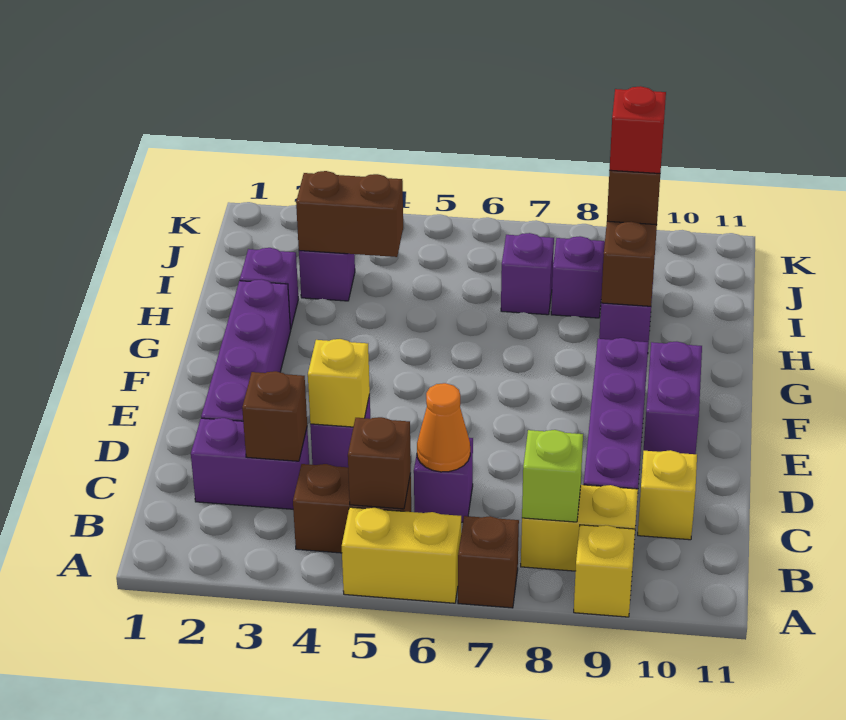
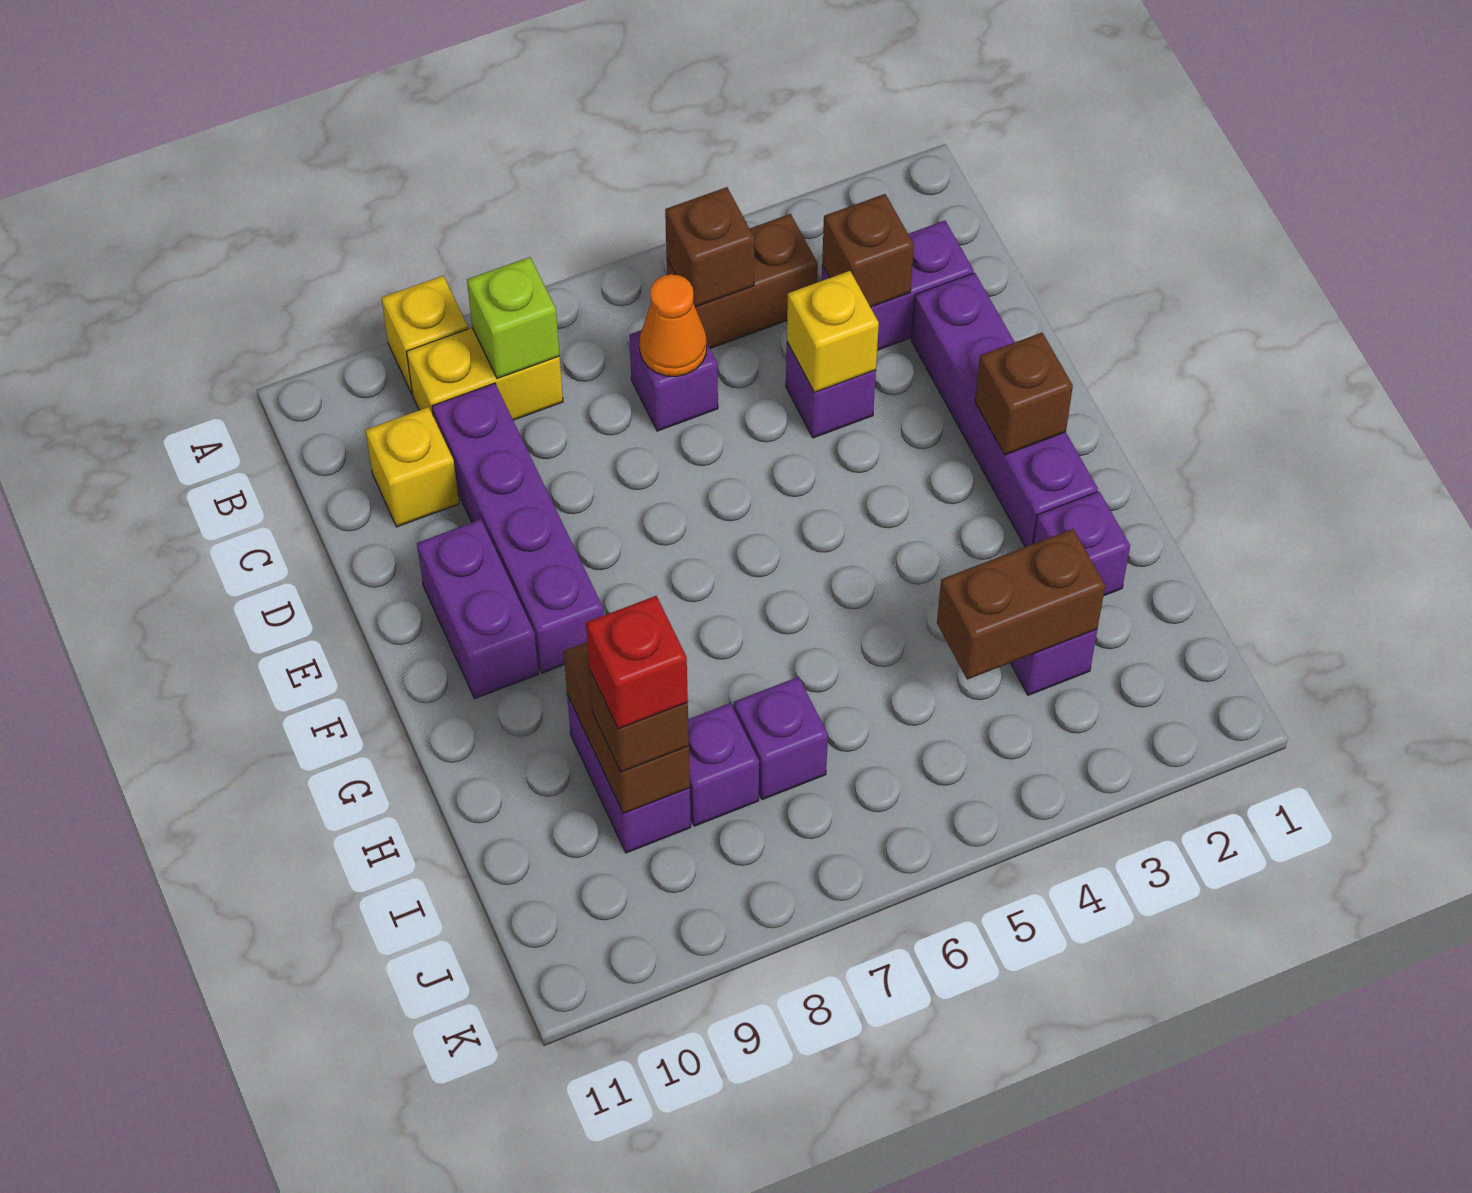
yellow 1x2 brick [342,507,461,603] -> none
brown 1x1 brick [458,516,519,608] -> brown 1x1 brick moved to [975,333,1073,455]

